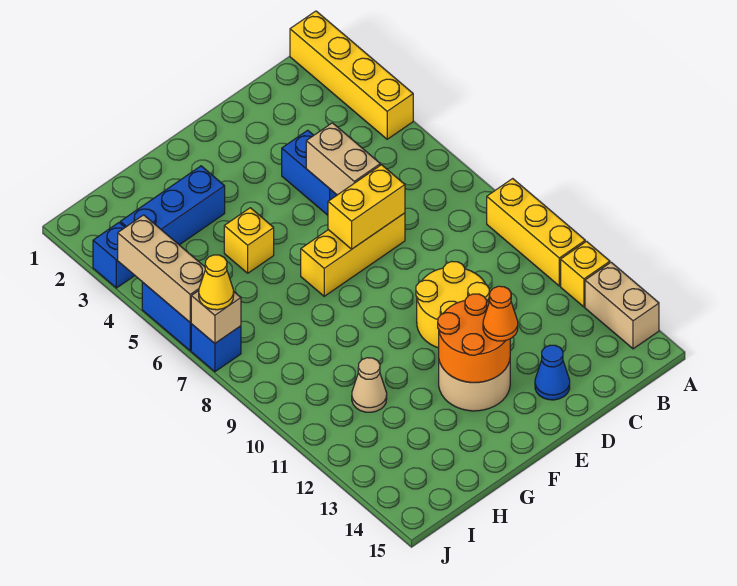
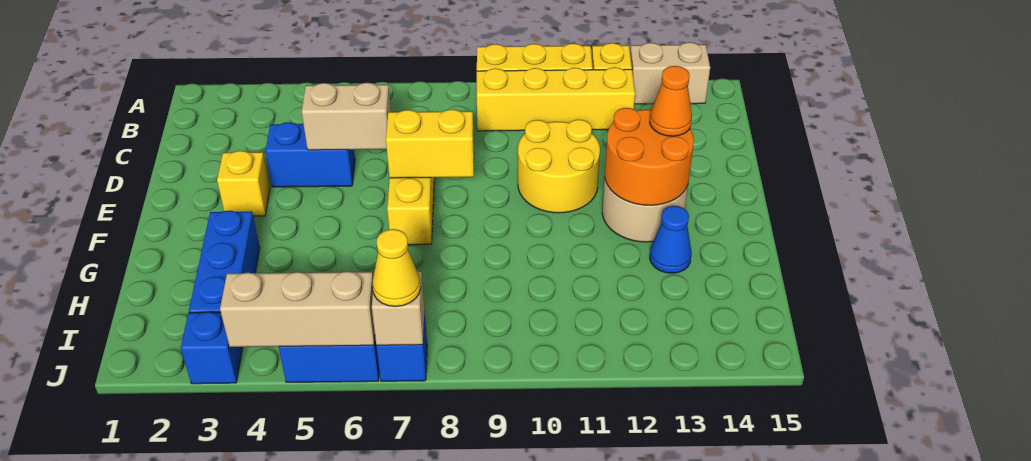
yellow 1x4 brick [290,11,413,139] -> yellow 1x4 brick moved to [477,67,635,131]
yellow 1x2 brick [328,165,405,249] -> yellow 1x2 brick turned to [386,109,474,178]
blue 1x1 cone [535,345,570,400] -> blue 1x1 cone moved to [650,206,691,273]
yellow 1x1 brick [224,208,274,273] -> yellow 1x1 brick moved to [217,151,270,216]
tan 1x1 cone [352,358,387,412] -> none

